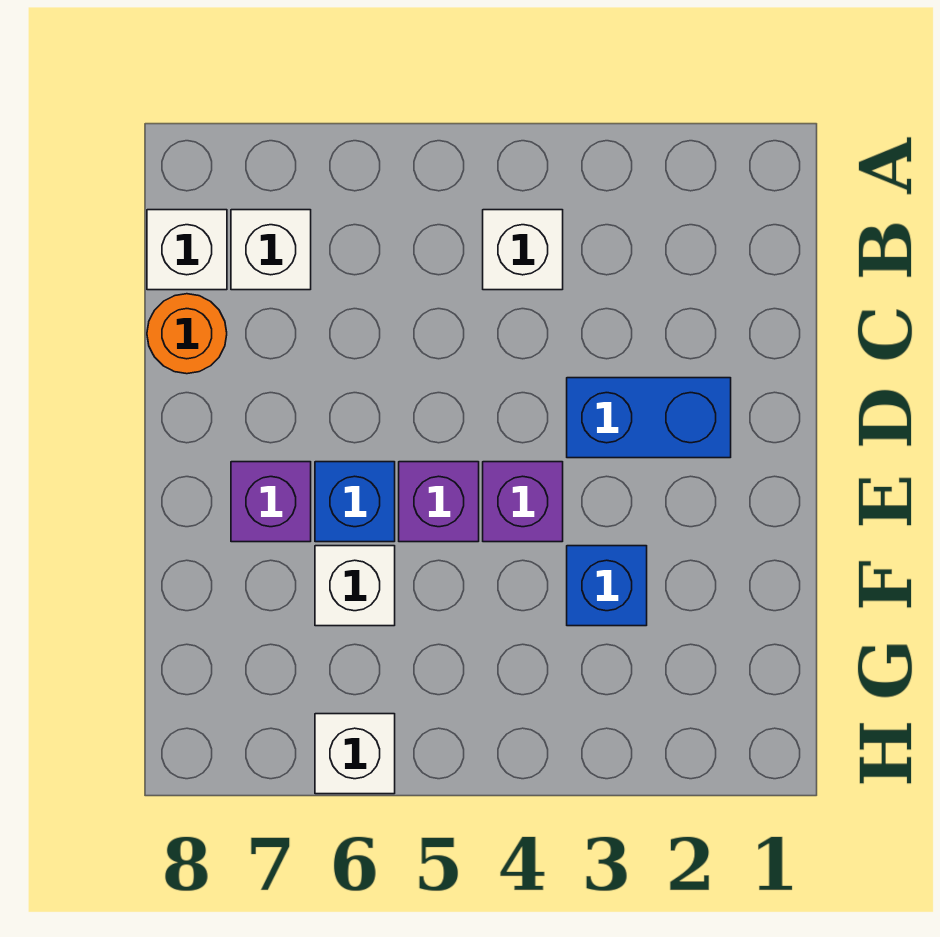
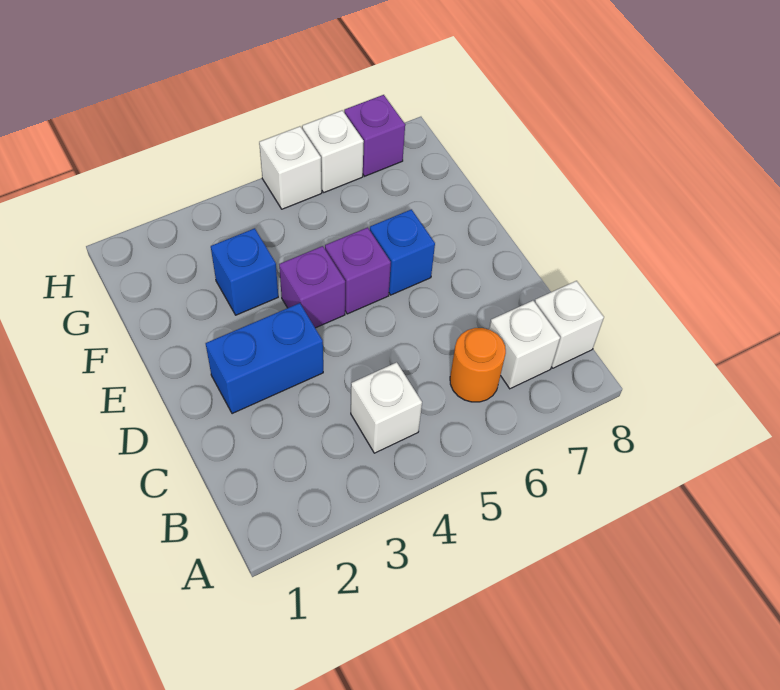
orange 1x1 round brick [147,294,227,374] -> orange 1x1 round brick moved to [450,328,506,402]
purple 1x1 brick [231,462,311,542] -> purple 1x1 brick moved to [344,95,405,176]
white 1x1 brick [315,546,395,626] -> white 1x1 brick moved to [259,126,322,209]

